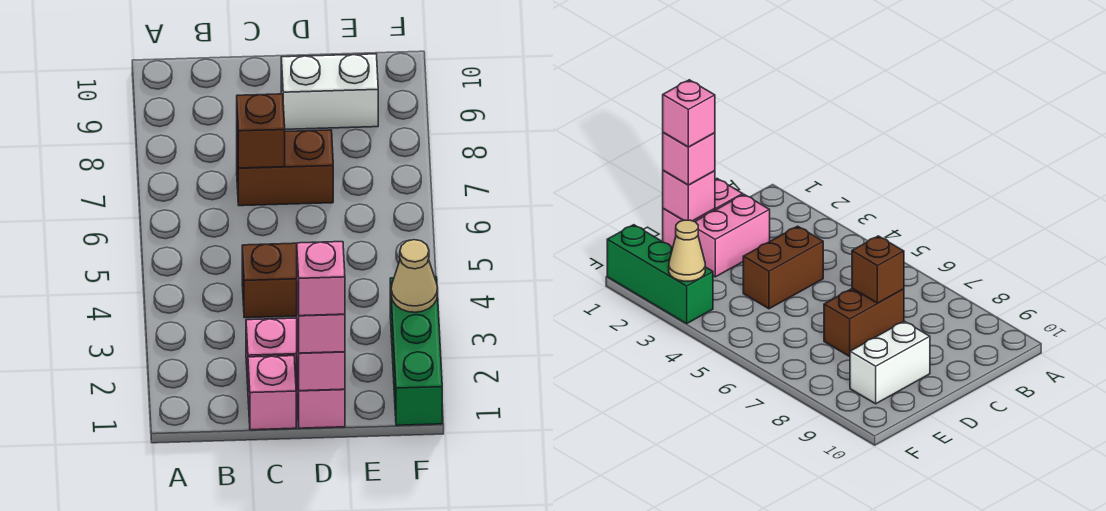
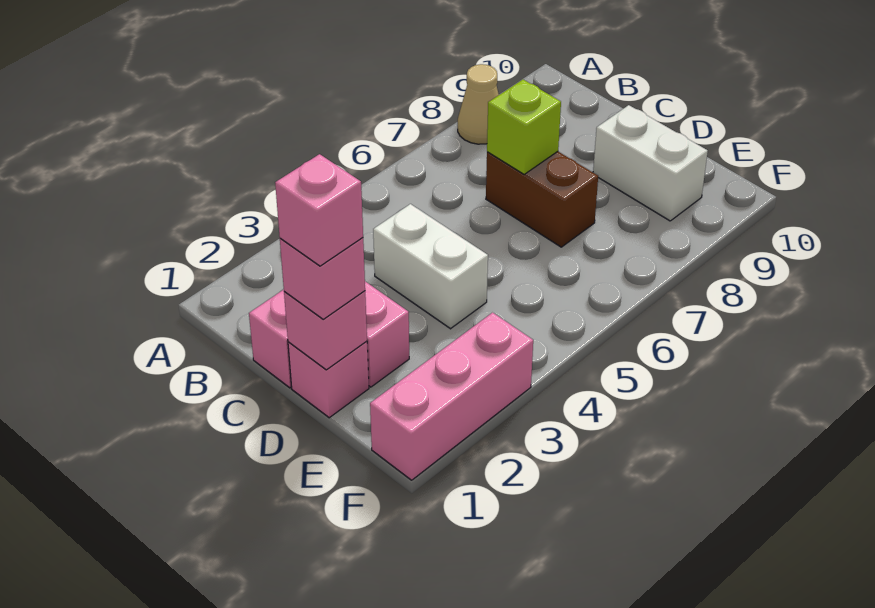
brown 1x2 brick [242,243,297,318] -> white 1x2 brick [373,204,488,329]
brown 1x1 brick [237,94,285,168] -> lime 1x1 brick [487,80,561,174]
green 1x3 brick [390,277,442,425] -> pink 1x3 brick [370,313,533,480]
tan 1x1 cone [391,240,438,312] -> tan 1x1 cone moved to [458,64,499,144]

